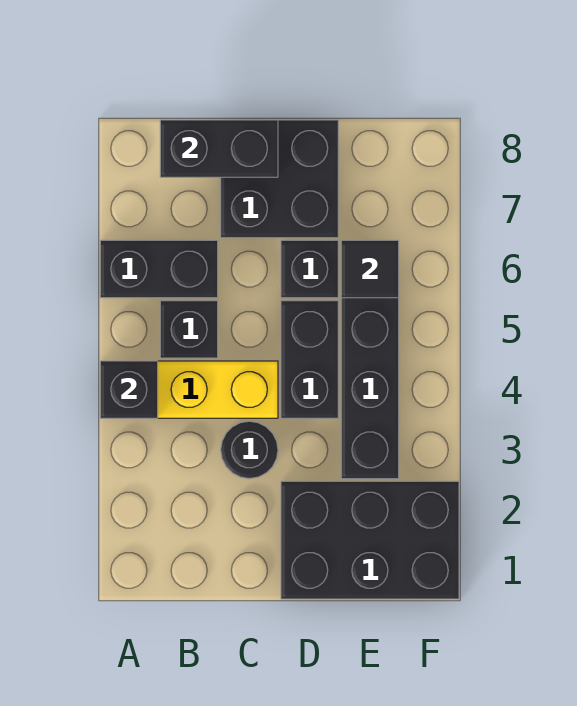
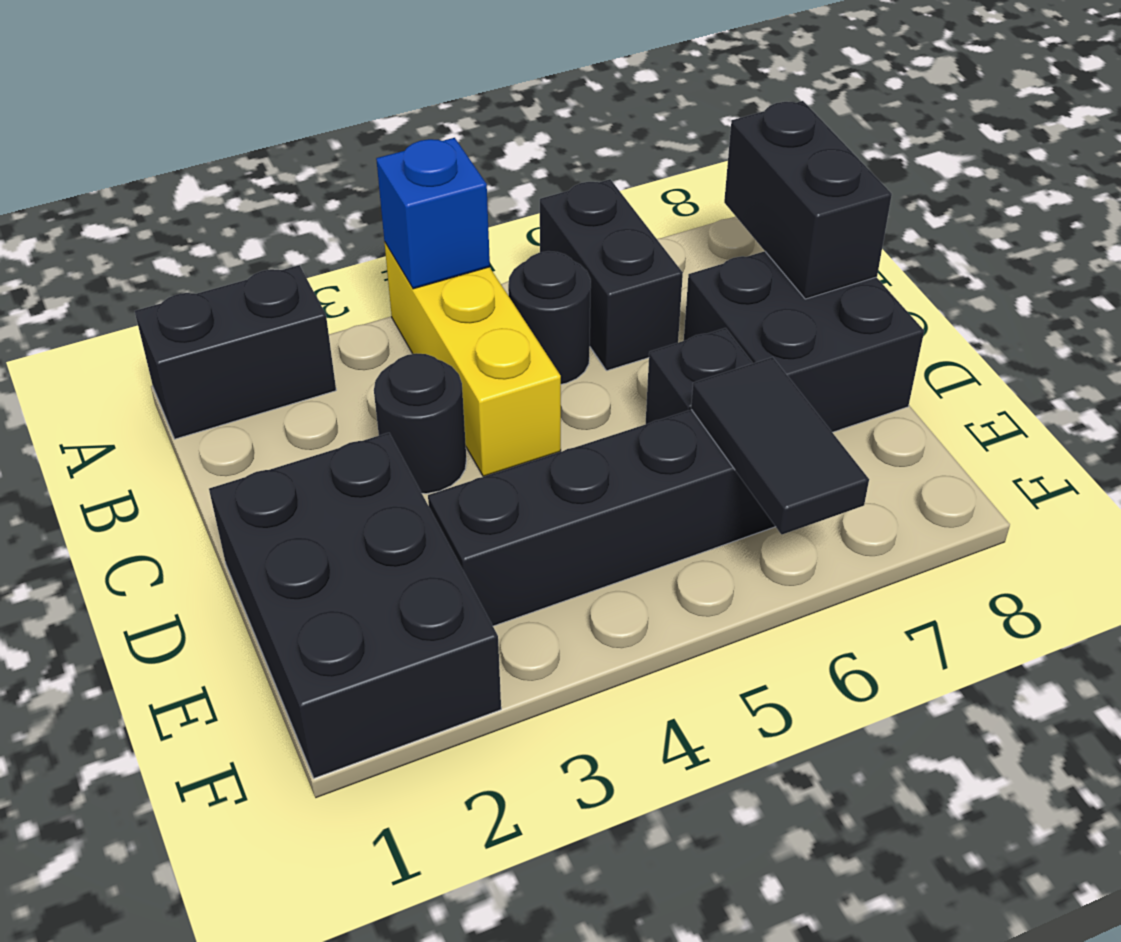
black 1x1 brick [100,361,158,418] -> blue 1x1 brick [376,138,490,289]
black 1x1 brick [160,301,218,358] -> black 1x1 round brick [508,251,591,384]
black 1x2 brick [281,301,338,418] -> black 1x2 brick moved to [135,265,336,439]
black 1x1 tile [341,240,399,298] -> black 1x2 tile [691,357,869,534]

